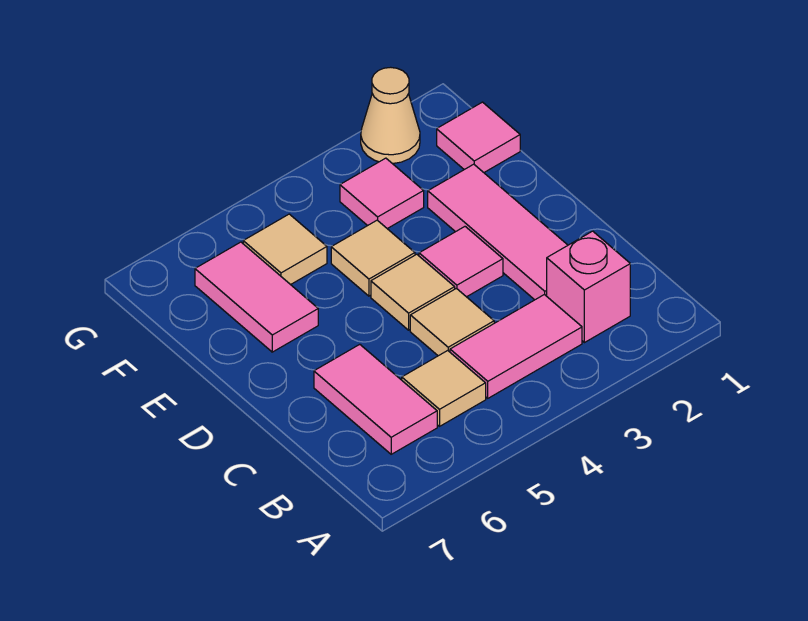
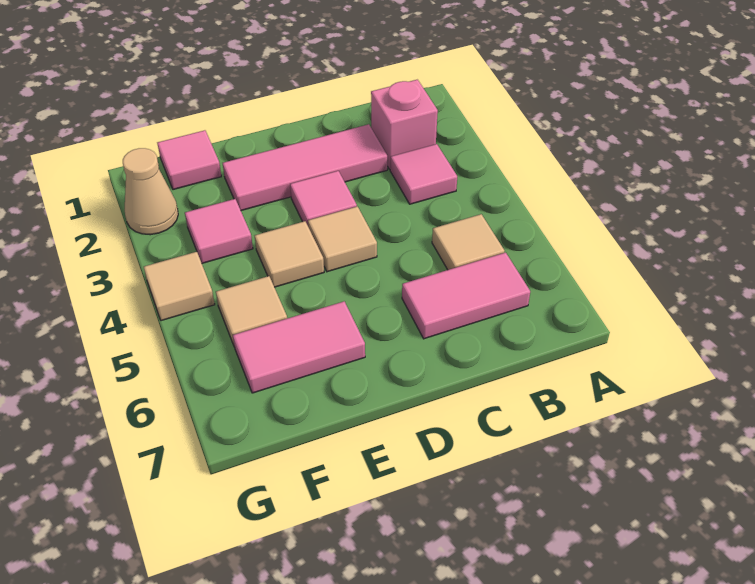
pink 1x2 tile [450,295,582,398] -> pink 1x1 tile [390,144,457,204]
tan 1x1 tile [410,288,494,356] -> tan 1x1 tile moved to [144,252,215,321]

